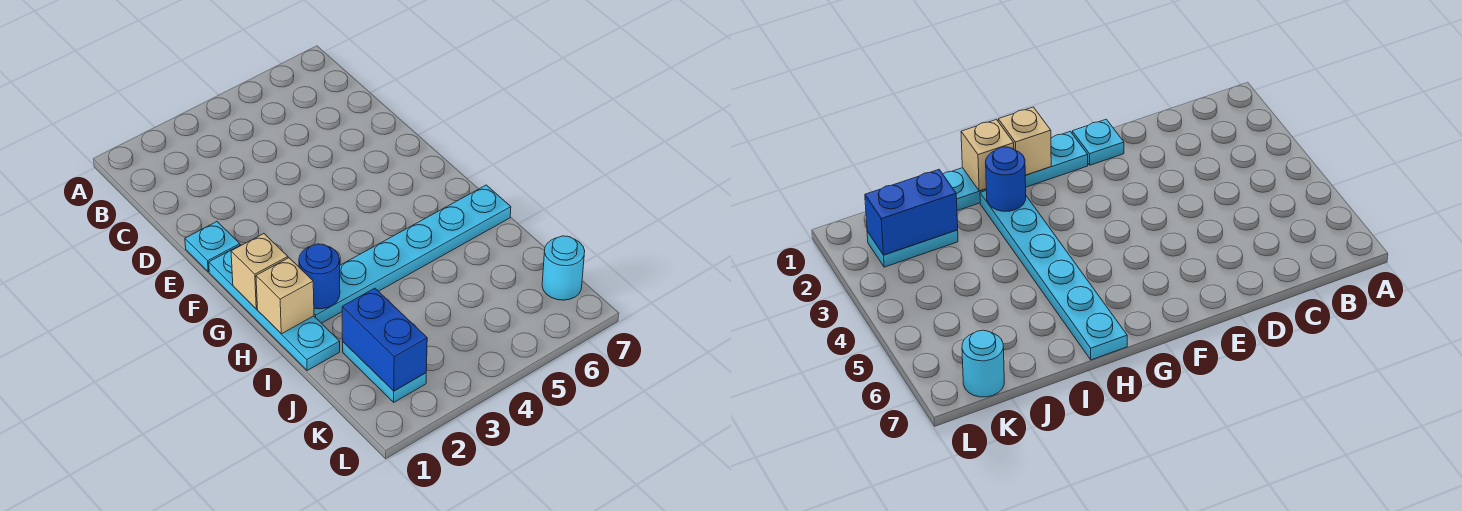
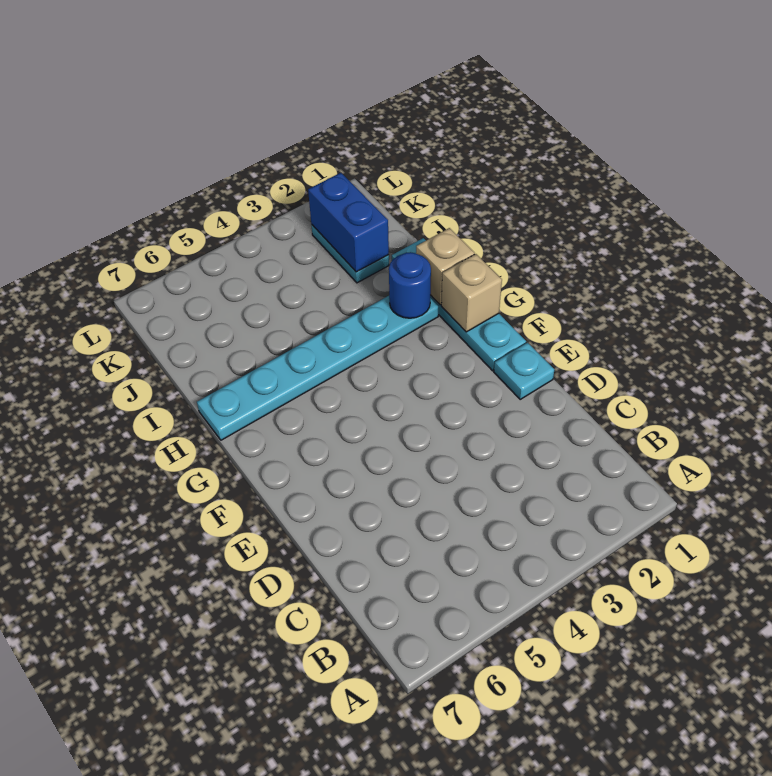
cyan 1x1 round brick [542,236,585,300] -> none

